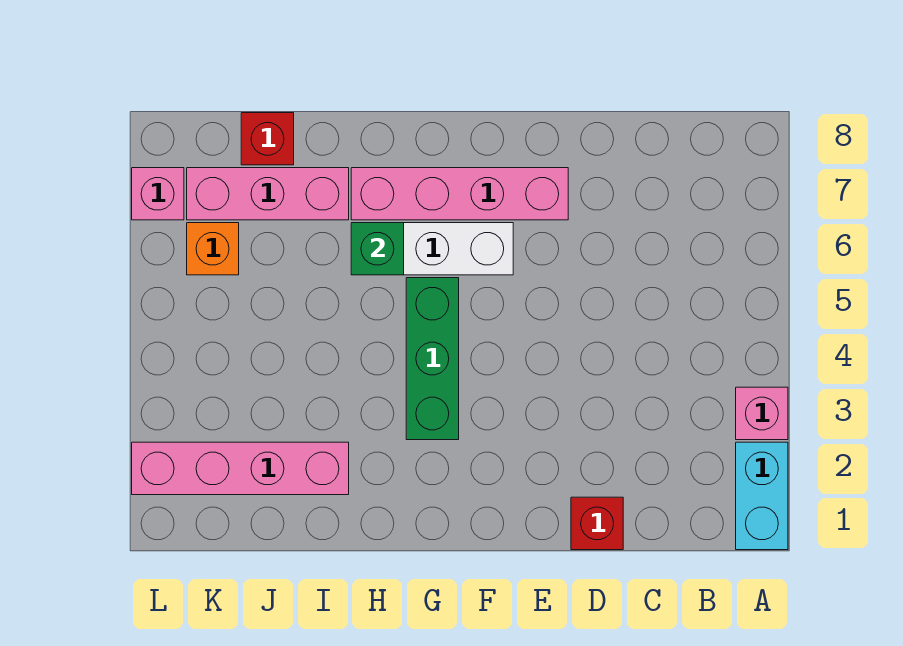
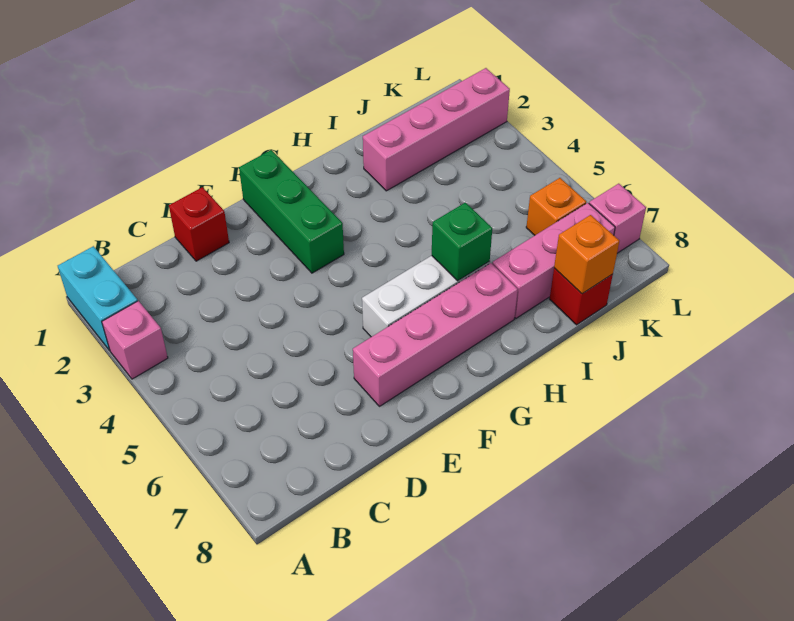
green 1x3 brick [406,278,459,440] -> green 1x3 brick moved to [239,150,344,273]
none -> orange 1x1 brick [554,215,619,294]

